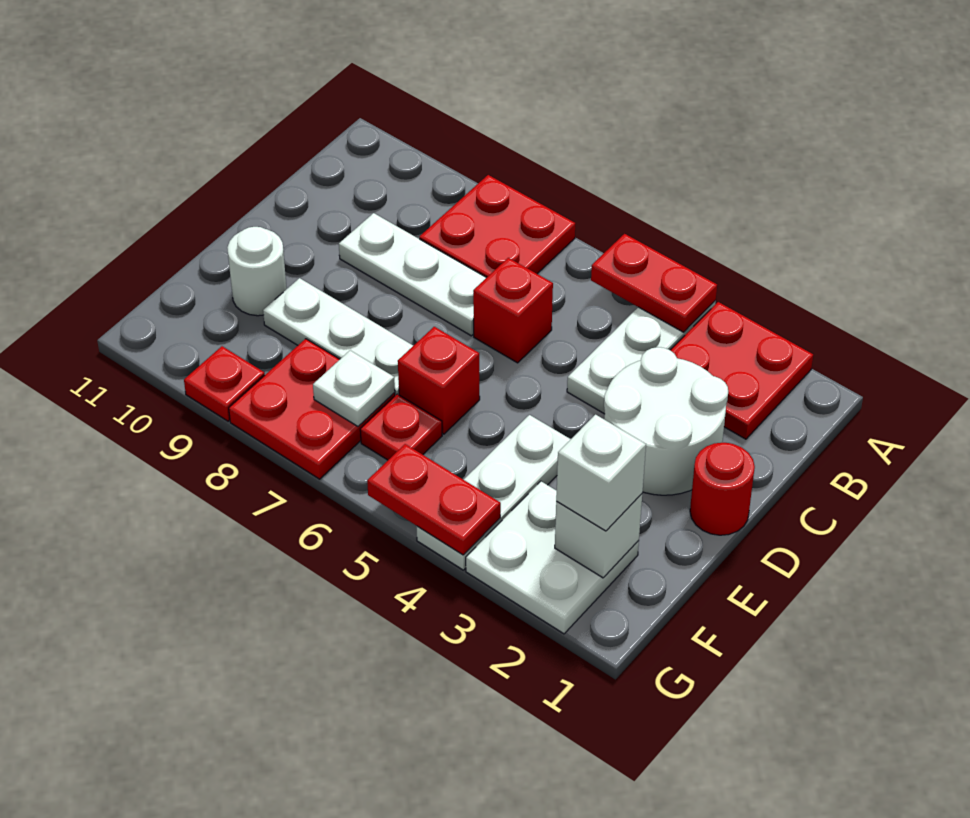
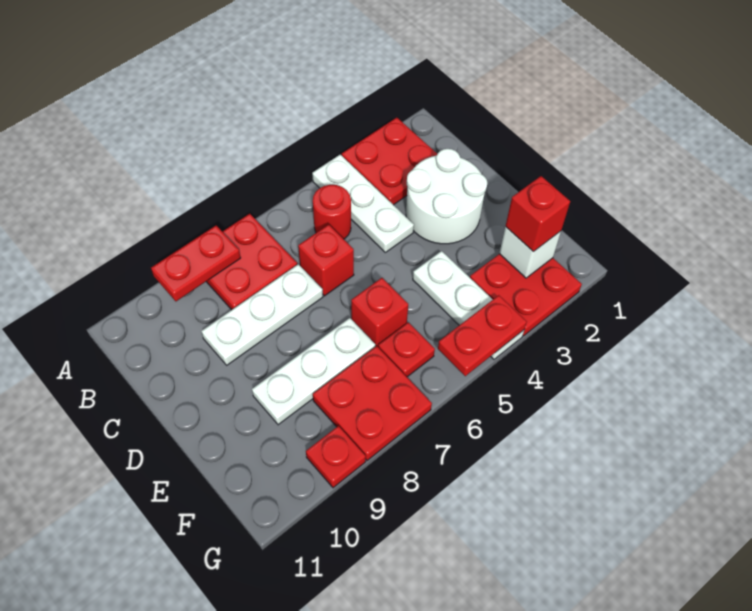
red 1x2 plate [591,234,717,332] -> red 1x2 plate moved to [151,226,241,301]
red 1x1 round brick [690,443,755,535] -> red 1x1 round brick moved to [313,185,351,239]
white 1x1 round brick [227,227,287,316] -> none
white 2x2 plate [466,481,639,634] -> red 2x2 plate [470,254,582,336]
white 1x1 brick [556,415,646,531] -> red 1x1 brick [506,176,570,252]
white 1x1 plate [313,350,395,426] -> none

